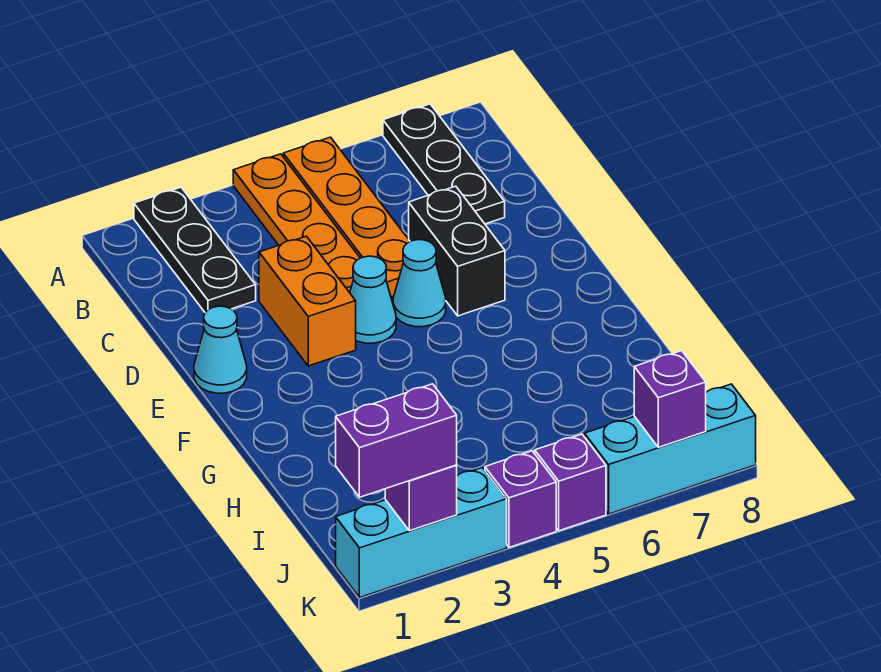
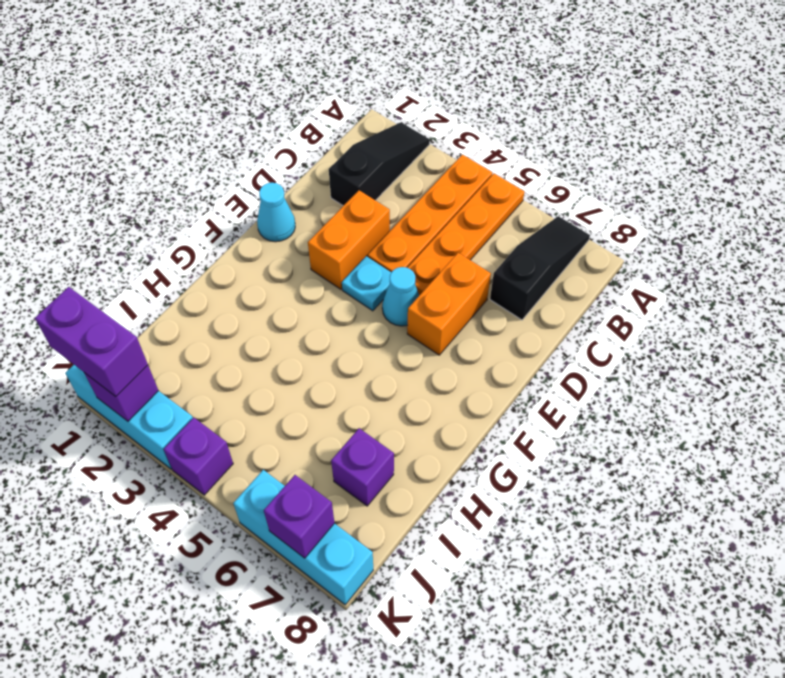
black 1x3 plate [134,187,256,312] -> black 1x3 slope [329,122,430,206]
black 1x3 plate [383,104,505,224] -> black 1x3 slope [490,216,590,320]
black 1x2 brick [409,186,505,316] -> orange 1x2 brick [407,253,491,355]
cyan 1x1 cone [350,256,396,343] -> cyan 1x1 plate [342,256,391,311]
purple 1x1 brick [535,434,606,531] -> purple 1x1 brick moved to [331,428,394,506]

